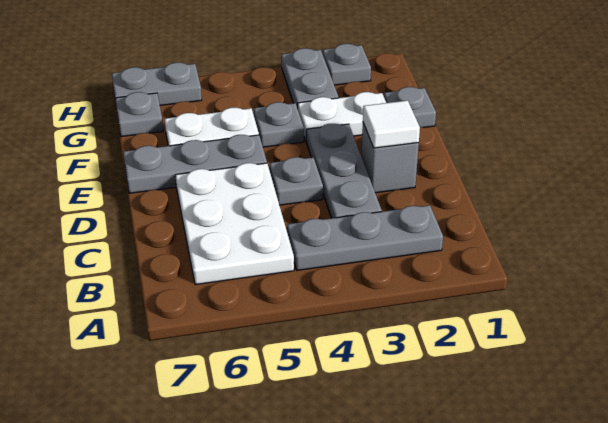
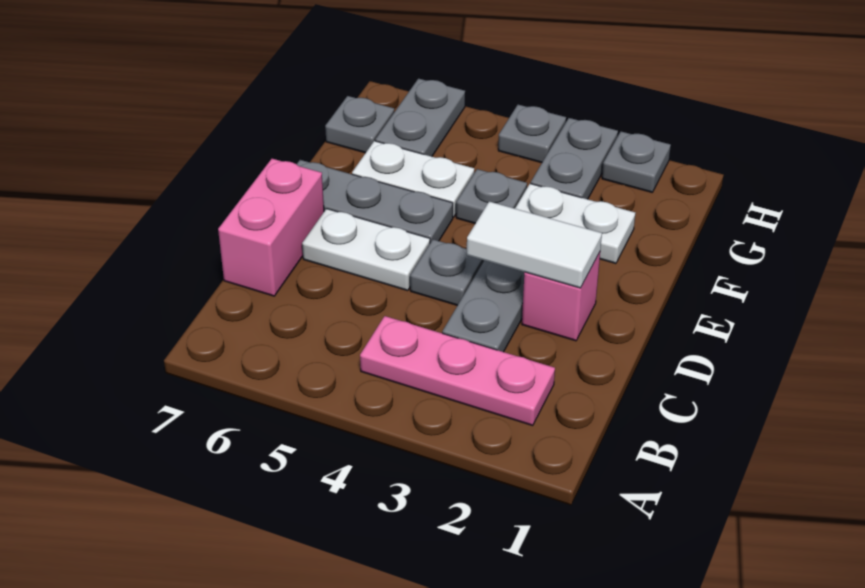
grey 1x3 plate [287,205,443,270] -> pink 1x3 plate [360,316,555,426]
white 2x3 plate [175,163,294,285] -> white 1x2 plate [302,209,430,291]
none -> pink 1x2 brick [218,159,324,296]
grey 1x1 brick [361,123,419,193] -> pink 1x1 brick [522,252,600,341]
white 1x1 tile [363,101,420,148] -> white 1x2 tile [467,201,602,288]
grey 1x1 plate [384,87,436,128] -> grey 1x1 plate moved to [498,105,566,163]
grey 1x2 plate [112,63,202,105] -> grey 1x2 plate turned to [375,79,465,157]

